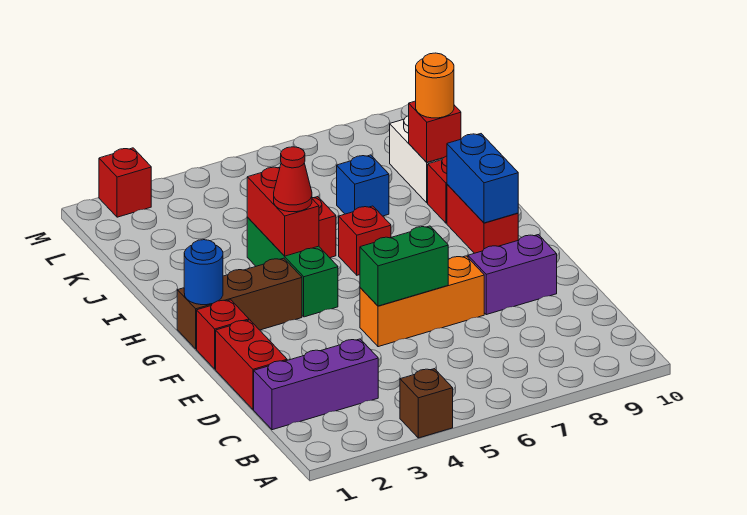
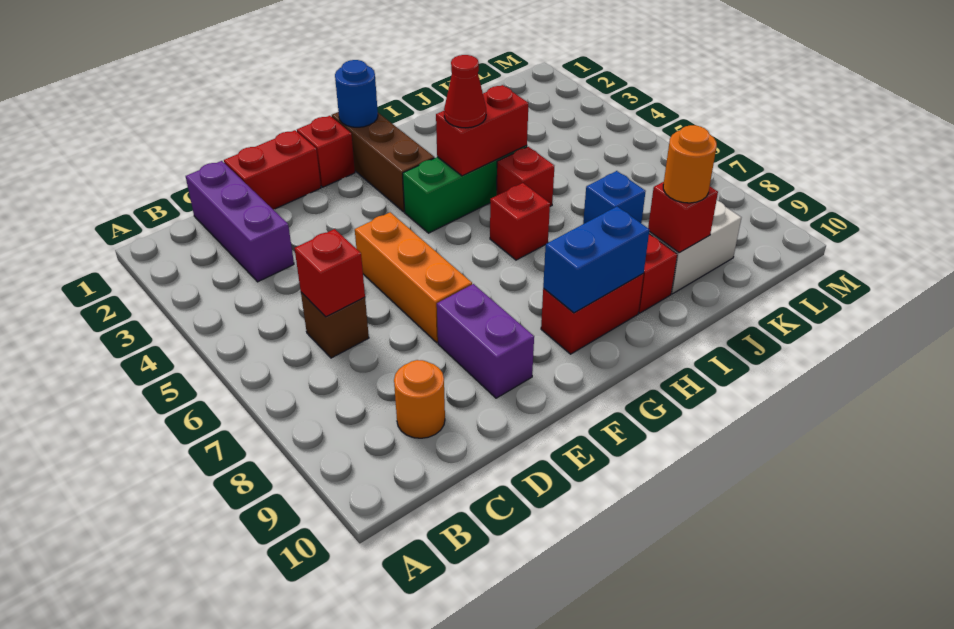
brown 1x1 brick [400,369,453,438] -> brown 1x1 brick moved to [301,292,369,358]
none -> orange 1x1 round brick [394,360,445,438]
green 1x2 brick [360,226,448,306] -> none
red 1x1 brick [99,148,151,217] -> red 1x1 brick moved to [294,229,365,317]

